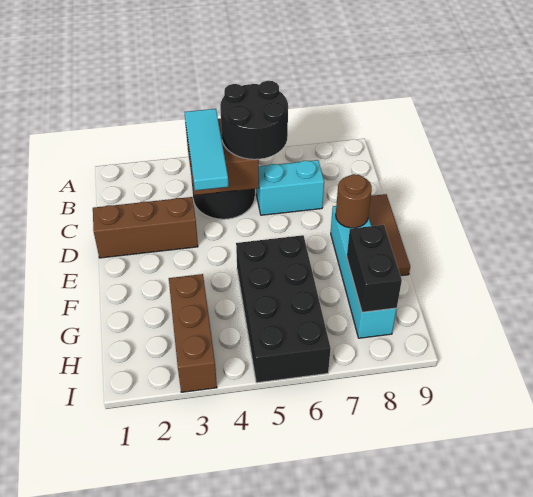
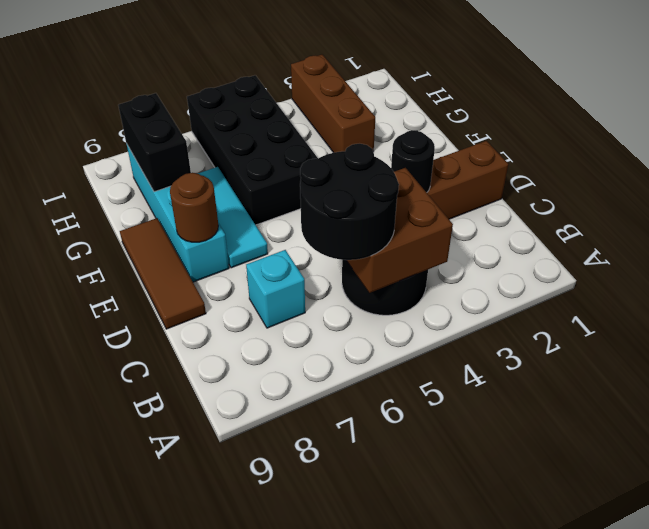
cyan 1x3 tile [185,109,229,191] -> cyan 1x3 tile moved to [198,167,268,268]
cyan 1x2 brick [256,160,324,215] -> cyan 1x1 brick [246,250,305,328]
none -> black 1x1 round brick [391,130,435,193]

